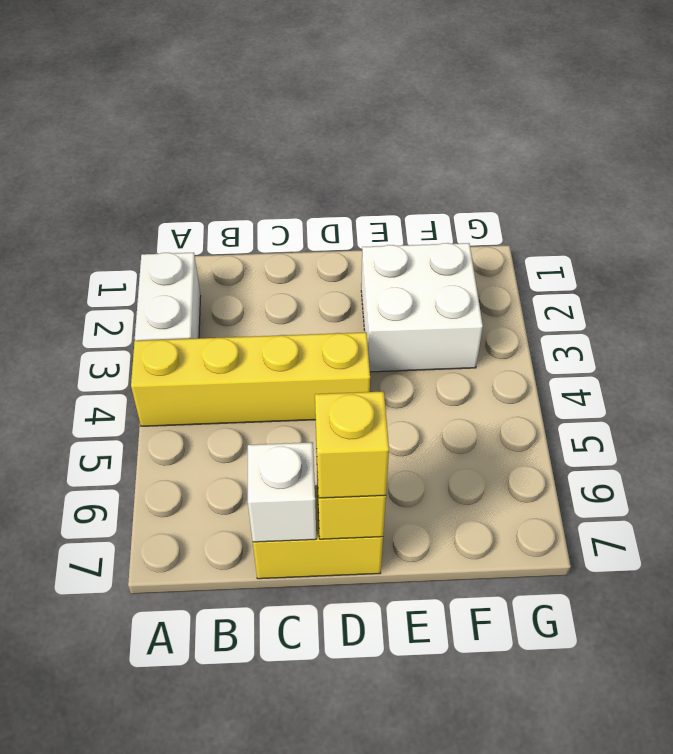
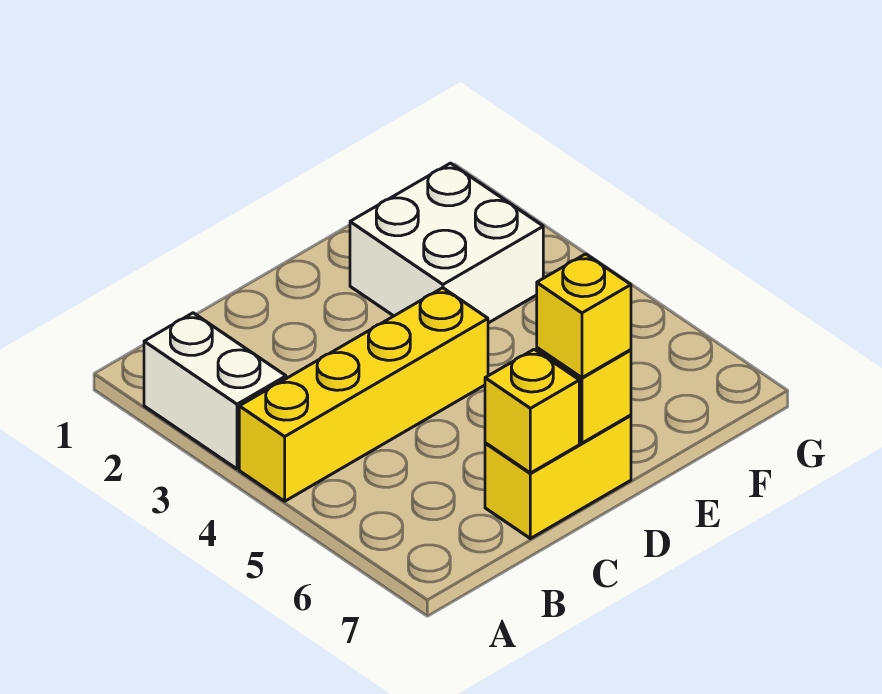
white 1x1 brick [248,442,316,542] -> yellow 1x1 brick [485,349,579,473]

